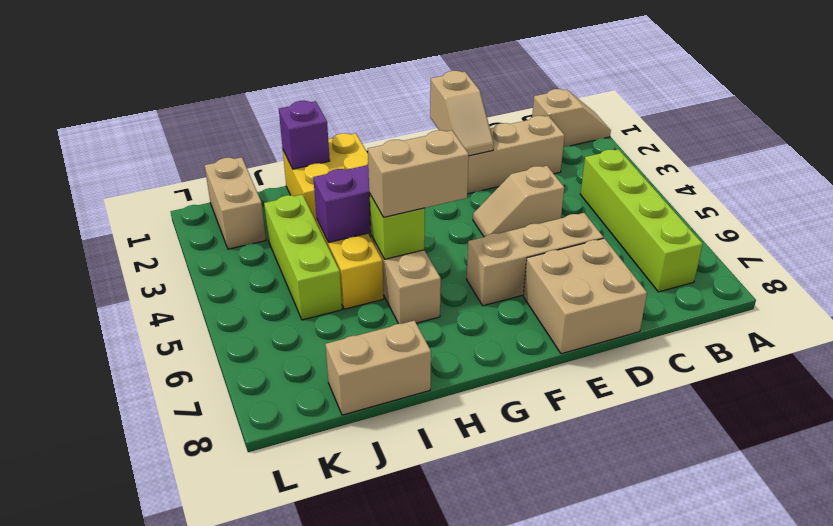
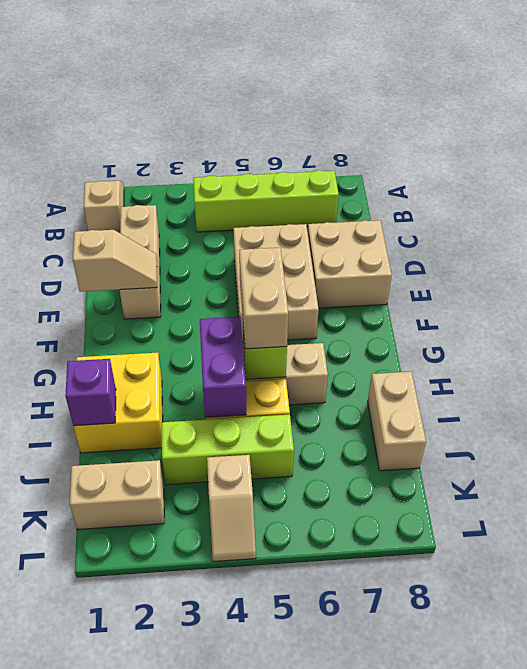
tan 1x2 slope [473,166,564,237] -> tan 1x2 slope moved to [207,455,256,562]
tan 1x3 brick [467,213,603,306] -> tan 2x3 brick [233,224,319,341]

